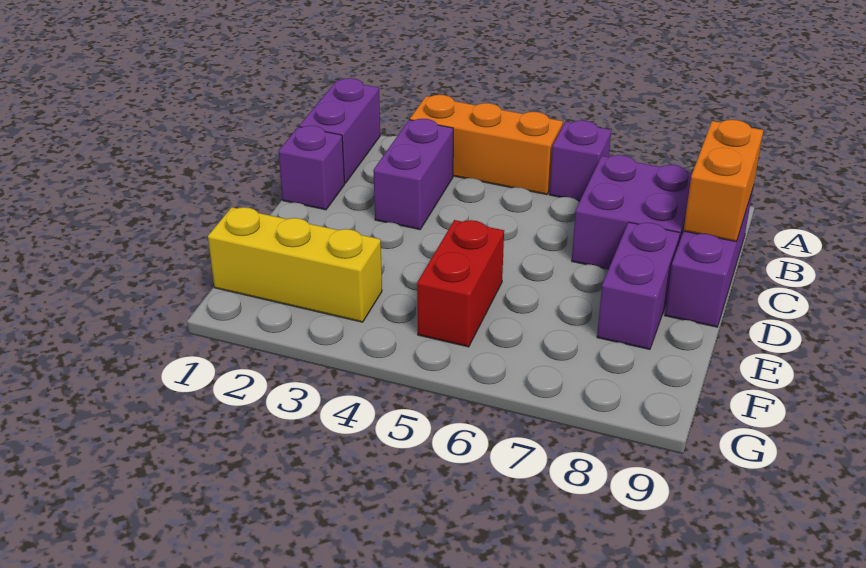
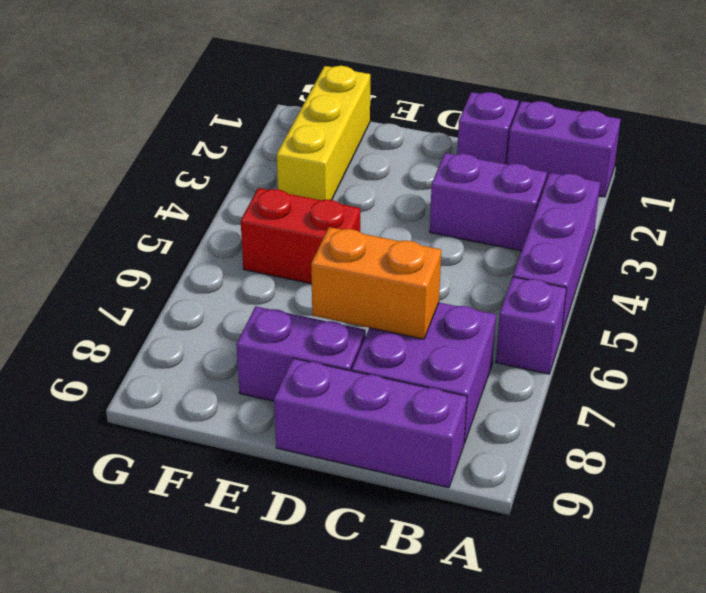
orange 1x3 brick [410,95,563,195] -> purple 1x3 brick [513,173,600,335]
orange 1x2 brick [684,120,763,241] -> orange 1x2 brick moved to [311,227,441,339]

